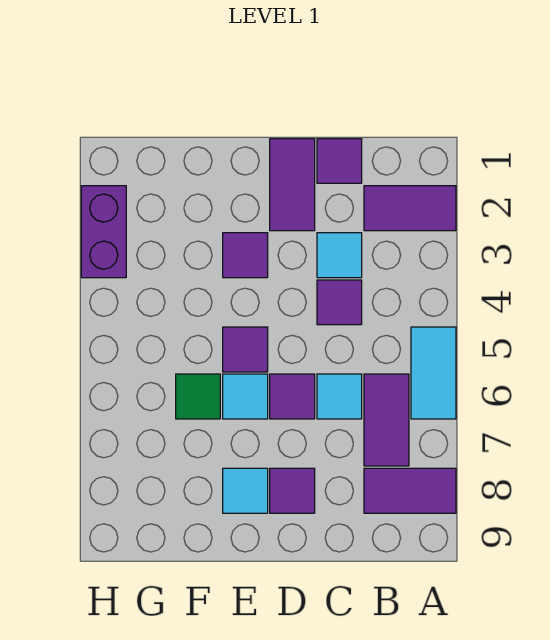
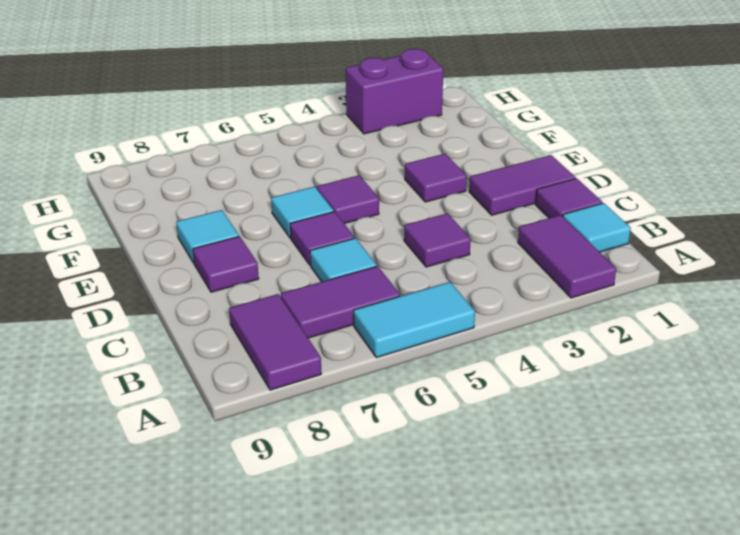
cyan 1x1 tile [317,233,362,278] -> cyan 1x1 tile moved to [563,203,631,252]
green 1x1 tile [176,374,220,419] -> none

